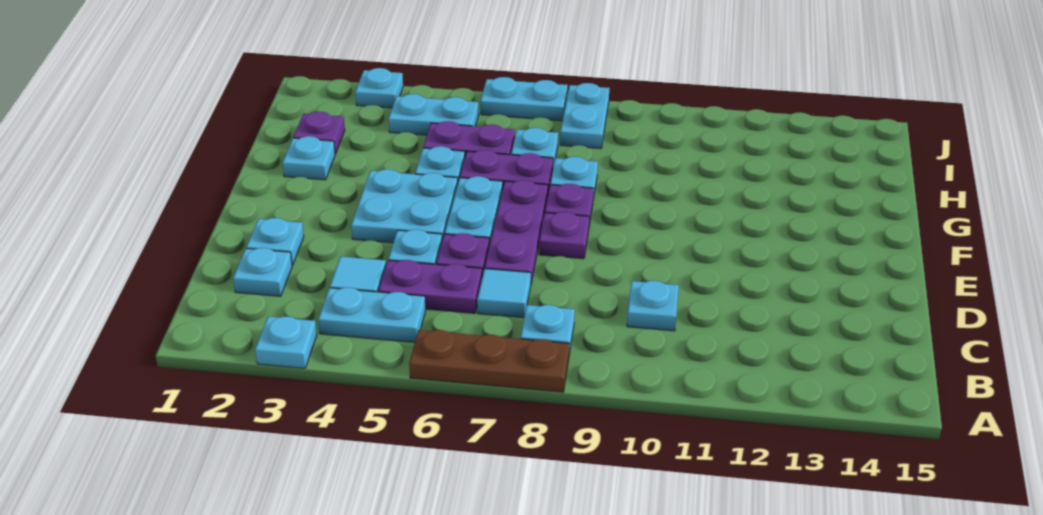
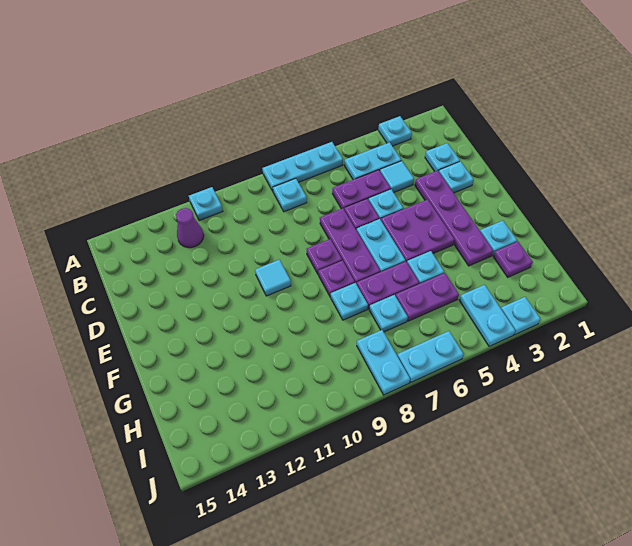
brown 1x3 plate [409,330,569,392] -> cyan 1x3 plate [263,142,343,191]
none -> purple 1x1 cone [176,208,204,248]
cyan 1x1 tile [477,269,531,318] -> cyan 1x1 tile moved to [255,260,291,296]
cyan 1x1 plate [627,281,679,331] -> cyan 1x1 plate moved to [189,187,223,221]
none -> purple 1x4 plate [415,171,493,266]
cyan 2x2 plate [351,169,458,243] -> purple 2x2 plate [381,199,454,262]
cyan 1x2 plate [389,94,479,135] -> cyan 1x2 plate turned to [459,285,515,346]

